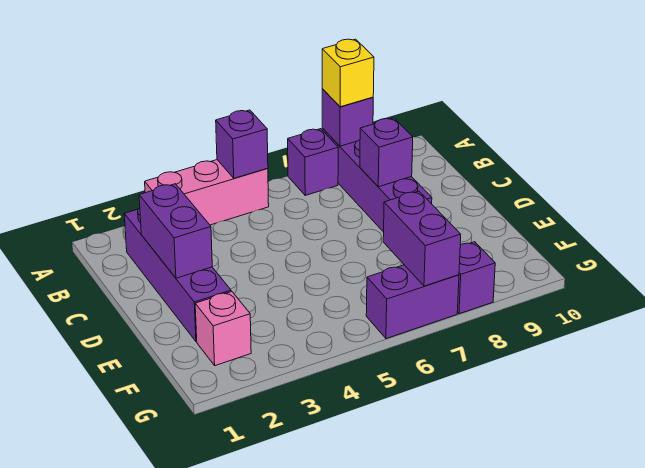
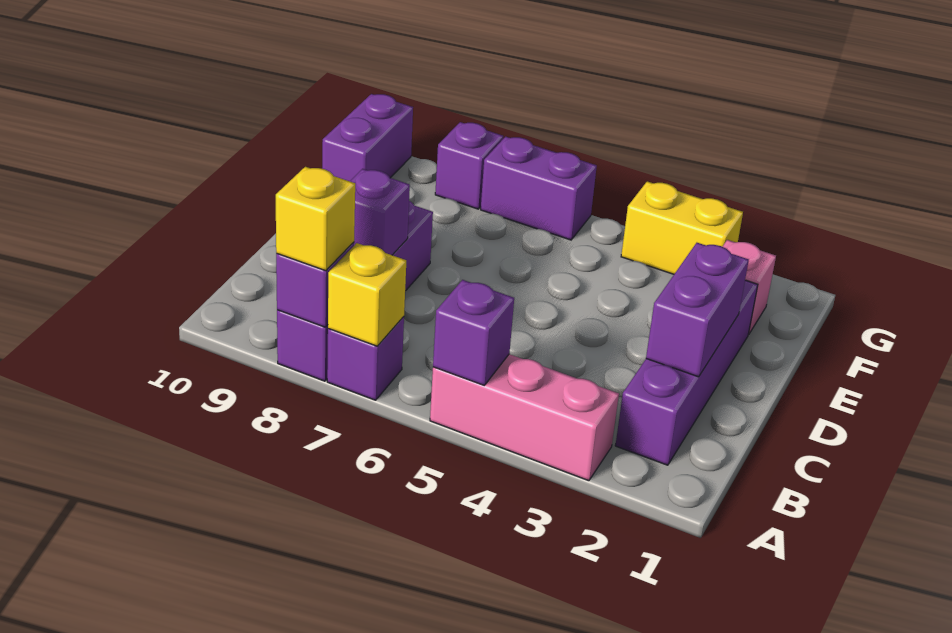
none -> yellow 1x1 brick [328,243,406,346]
purple 1x2 brick [383,191,461,286] -> purple 1x2 brick moved to [322,94,413,181]
none -> yellow 1x2 brick [621,181,743,274]

